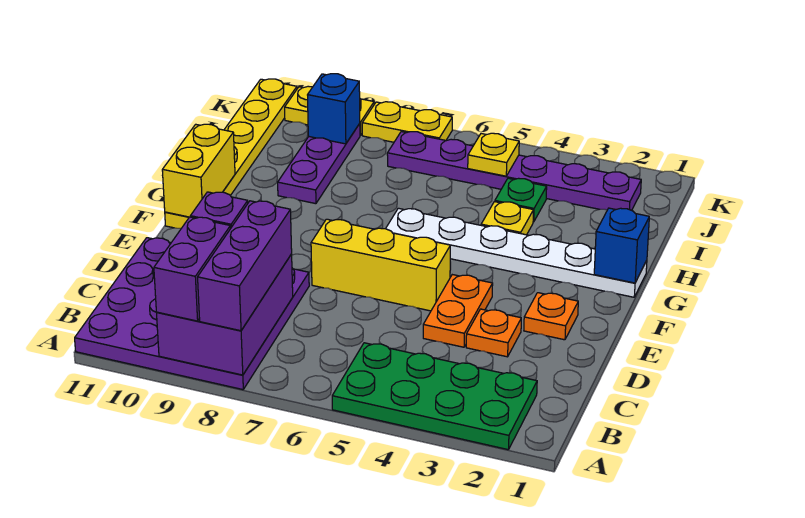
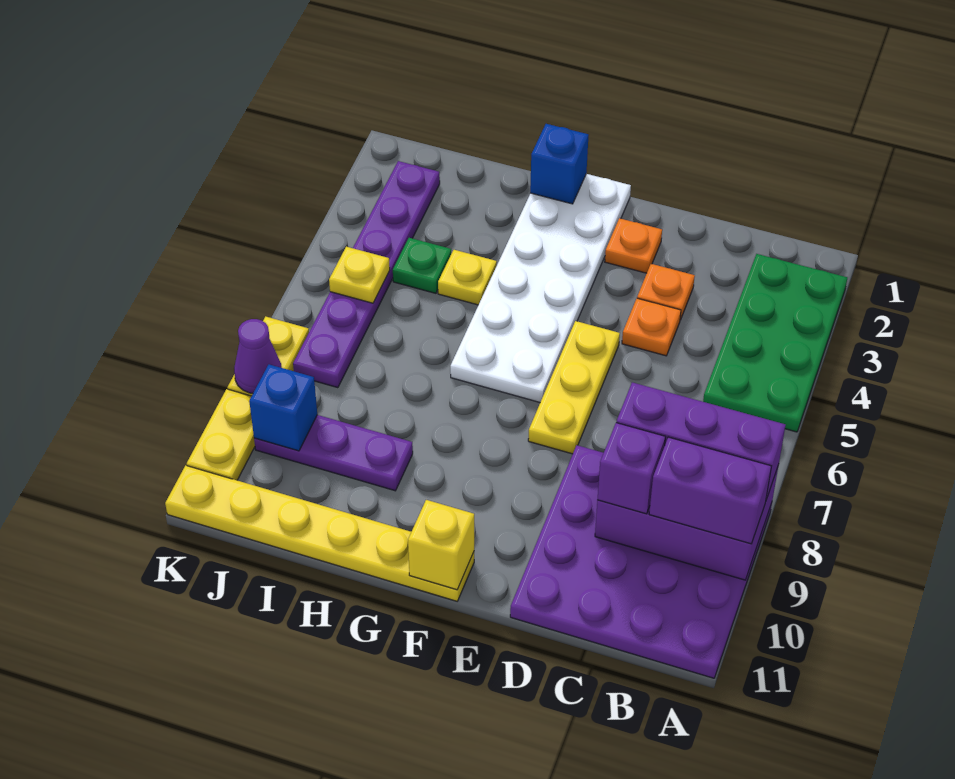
orange 1x2 plate [423,275,493,347] -> orange 1x1 plate [622,298,681,356]
yellow 1x3 brick [311,219,450,311] -> yellow 1x3 plate [528,321,620,454]
yellow 1x2 brick [162,124,235,217] -> yellow 1x1 brick [408,500,474,590]
white 1x6 plate [386,208,647,297] -> white 2x6 plate [450,174,631,402]
none -> purple 1x1 cone [234,319,282,393]

